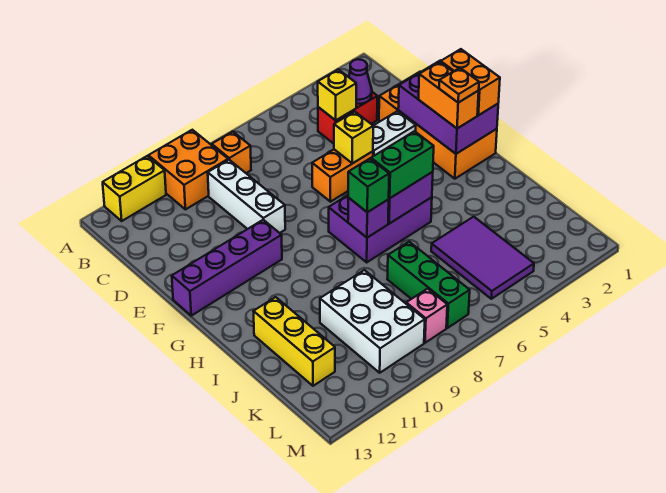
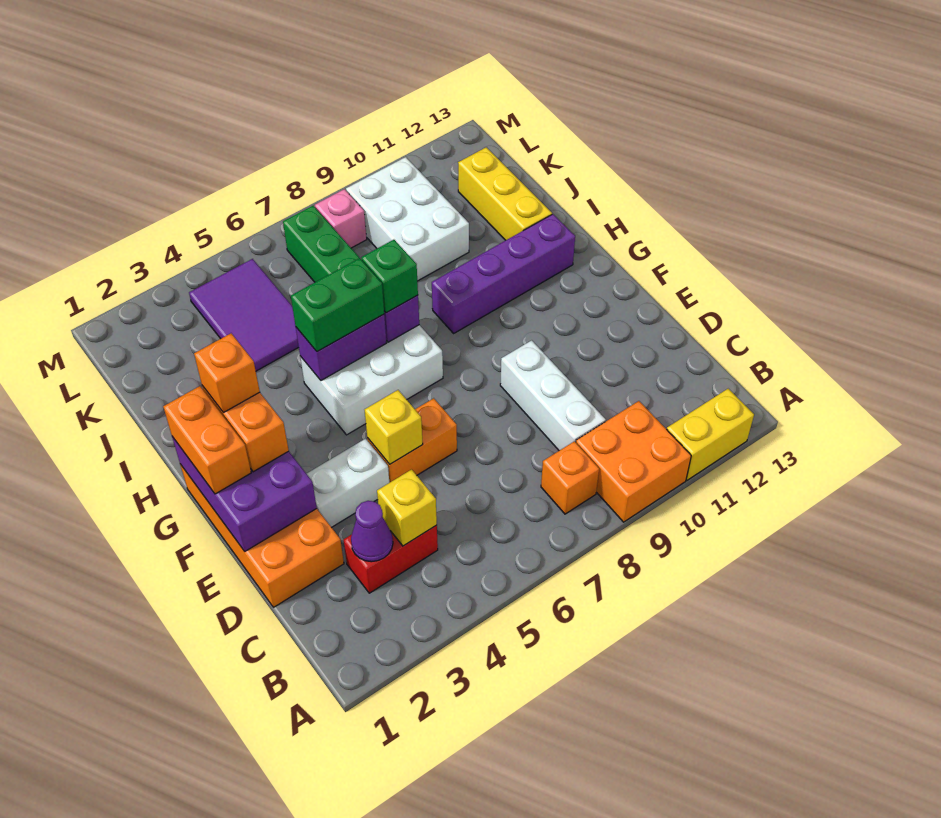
purple 1x4 brick [172,220,282,316] -> purple 1x4 brick moved to [432,214,575,333]
orange 1x1 plate [439,68,479,103] -> orange 1x1 brick [194,333,260,413]
purple 2x3 brick [329,195,432,262] -> white 2x3 brick [300,325,443,435]

